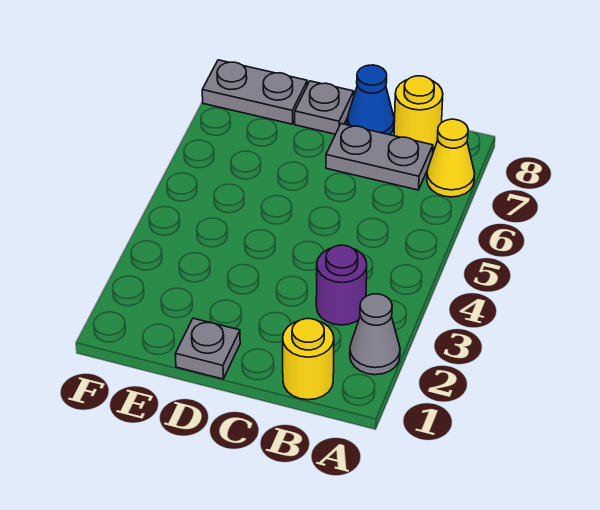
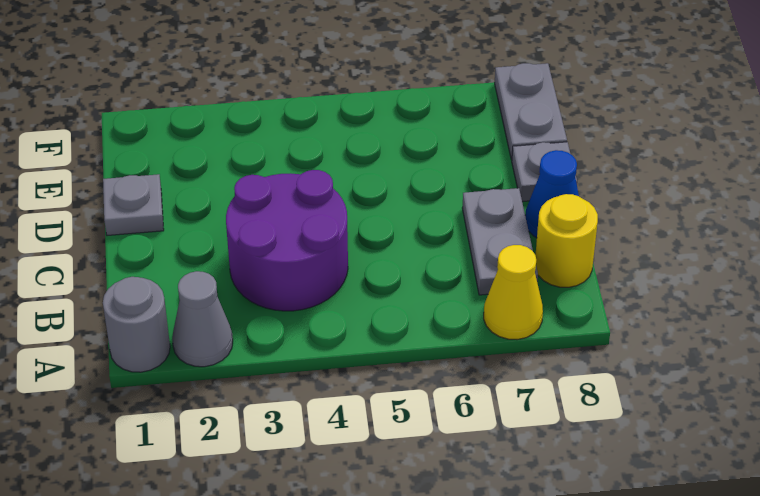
none -> grey 1x1 round brick [103,277,170,372]
yellow 1x1 round brick [283,319,334,400] -> none
purple 1x1 round brick [316,245,367,325] -> purple 2x2 round brick [226,170,348,311]

